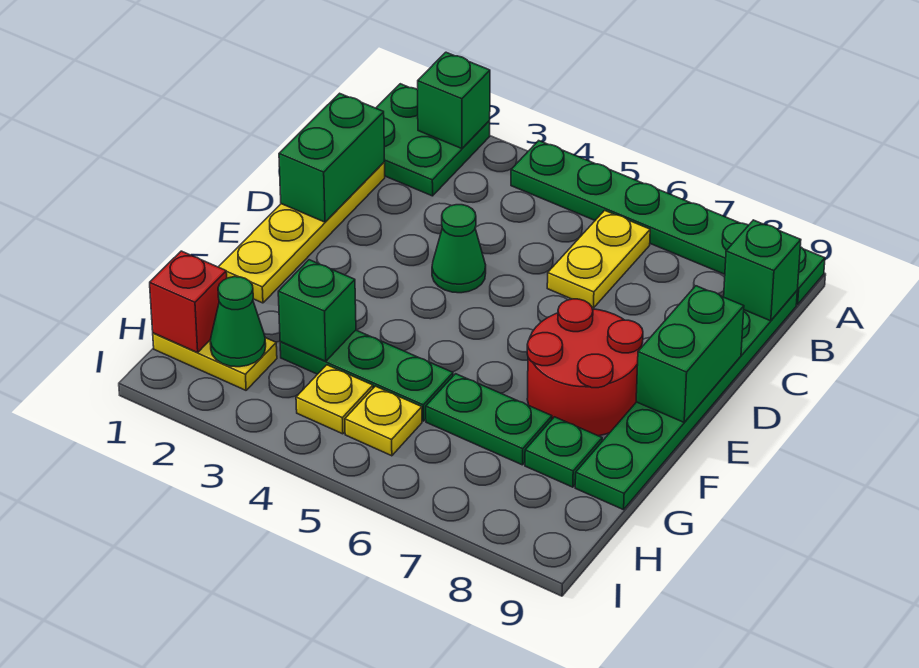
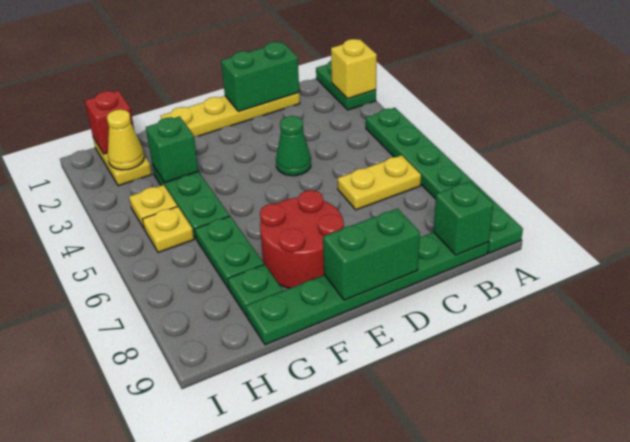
green 2x2 plate [376,84,490,196] -> green 1x2 plate [316,61,376,110]
green 1x1 brick [418,52,490,149] -> yellow 1x1 brick [331,39,377,99]
green 1x1 cone [210,277,266,367] -> yellow 1x1 cone [107,109,145,170]

